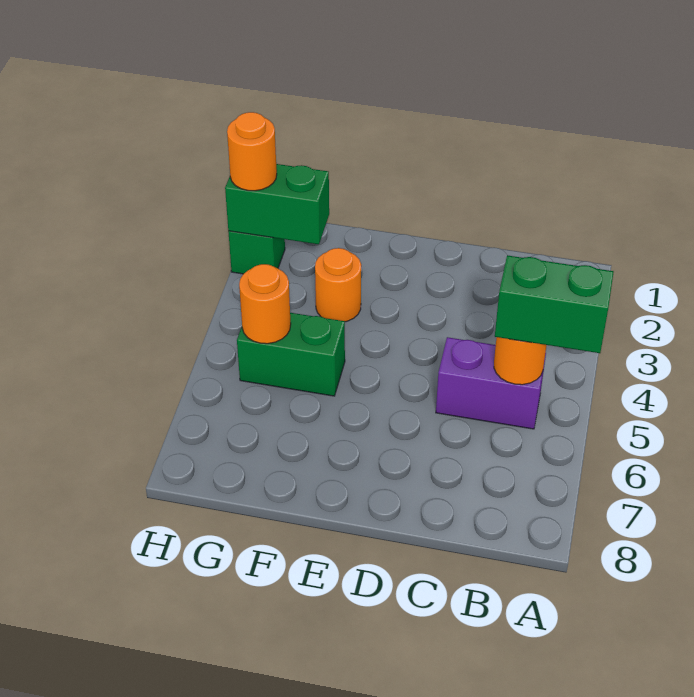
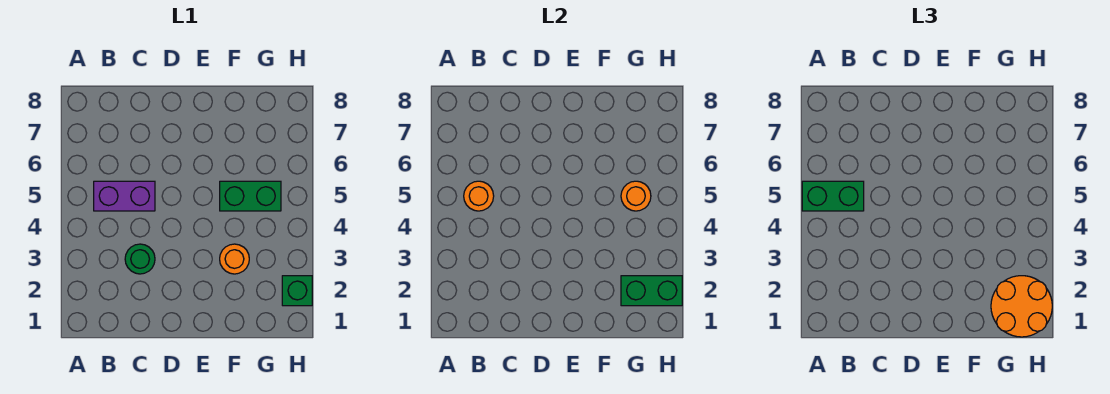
none -> green 1x1 round brick [125,244,155,274]
orange 1x1 round brick [227,112,277,191] -> orange 2x2 round brick [991,276,1052,337]

